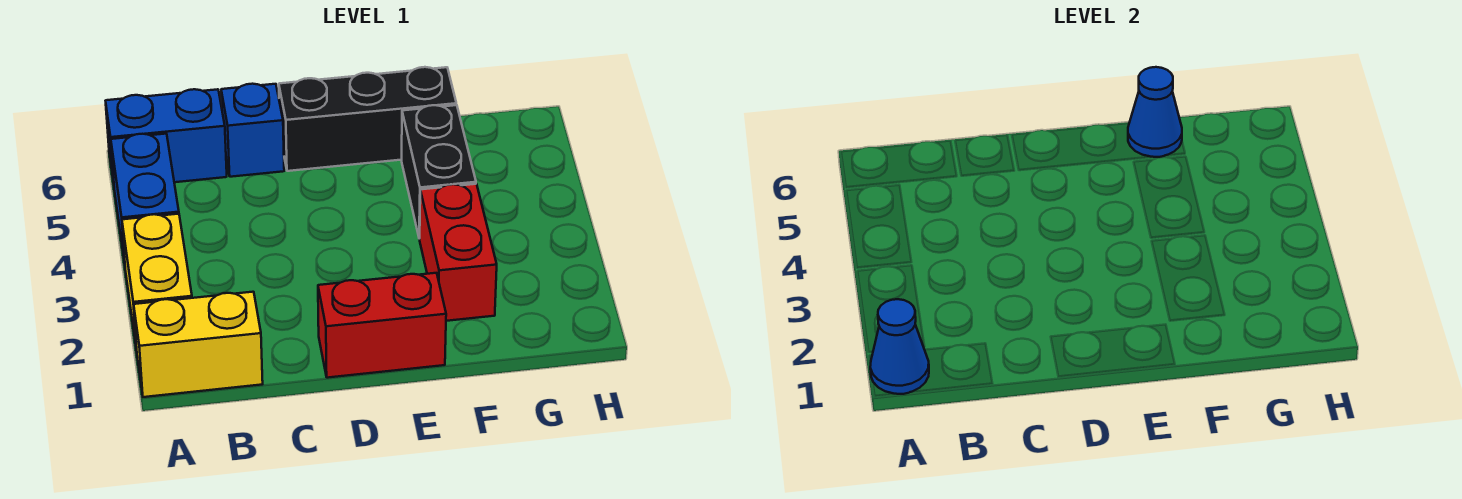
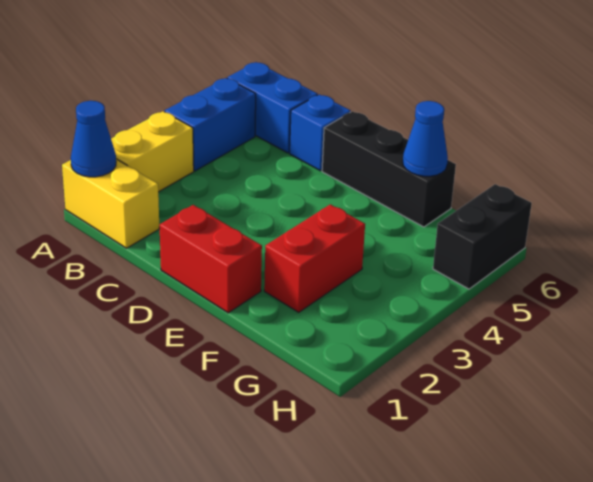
black 1x2 brick [402,105,476,239] -> black 1x2 brick moved to [433,184,532,289]

